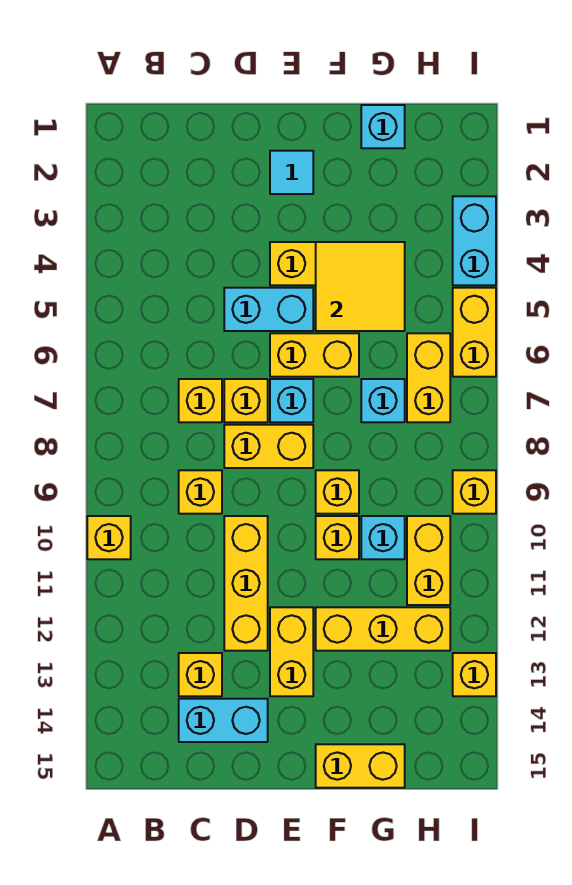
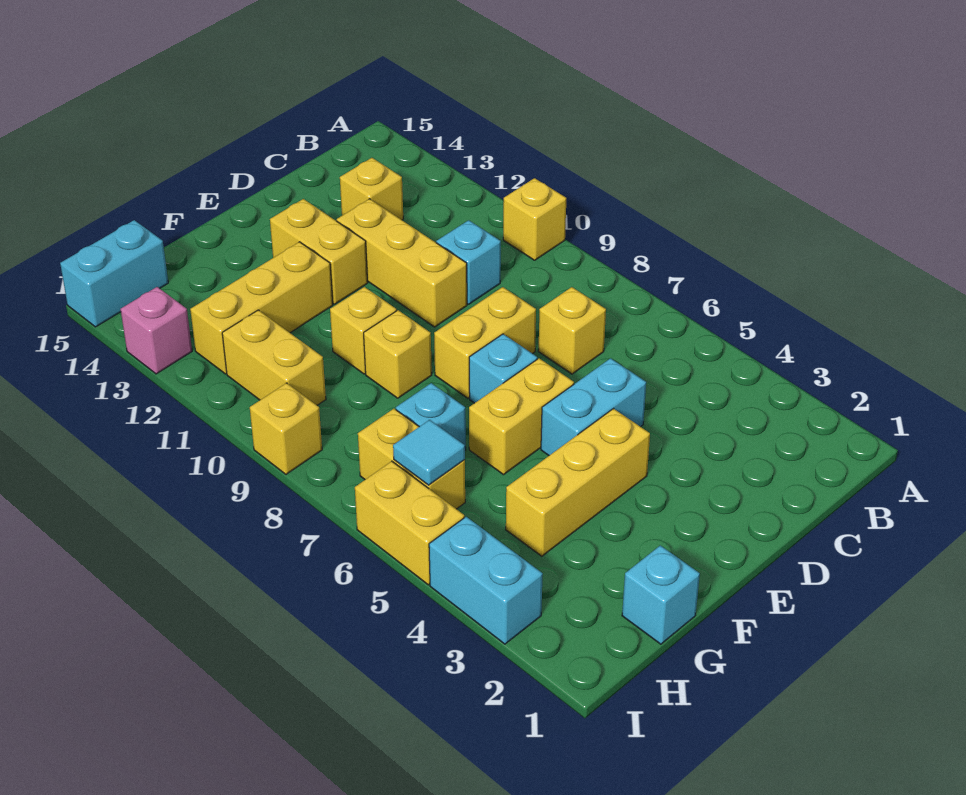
yellow 1x1 brick [179,470,222,514] -> none
cyan 1x2 brick [179,699,268,742] -> cyan 1x2 brick moved to [60,220,168,327]
yellow 1x1 brick [224,379,268,422] -> none
cyan 1x1 tile [270,151,313,194] -> cyan 1x1 tile moved to [393,420,465,485]
yellow 2x2 tile [316,242,405,331] -> none
yellow 1x2 brick [316,744,405,788] -> none
cyan 1x1 brick [361,516,405,559] -> cyan 1x1 brick moved to [436,220,501,304]
yellow 1x1 brick [453,653,496,696] -> pink 1x1 brick [121,287,192,374]

